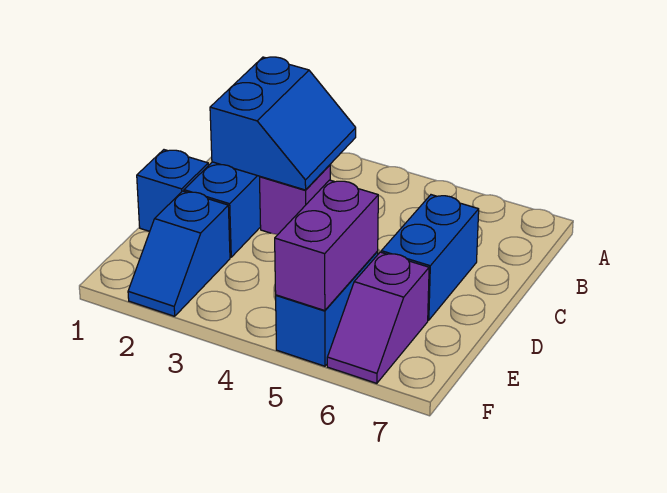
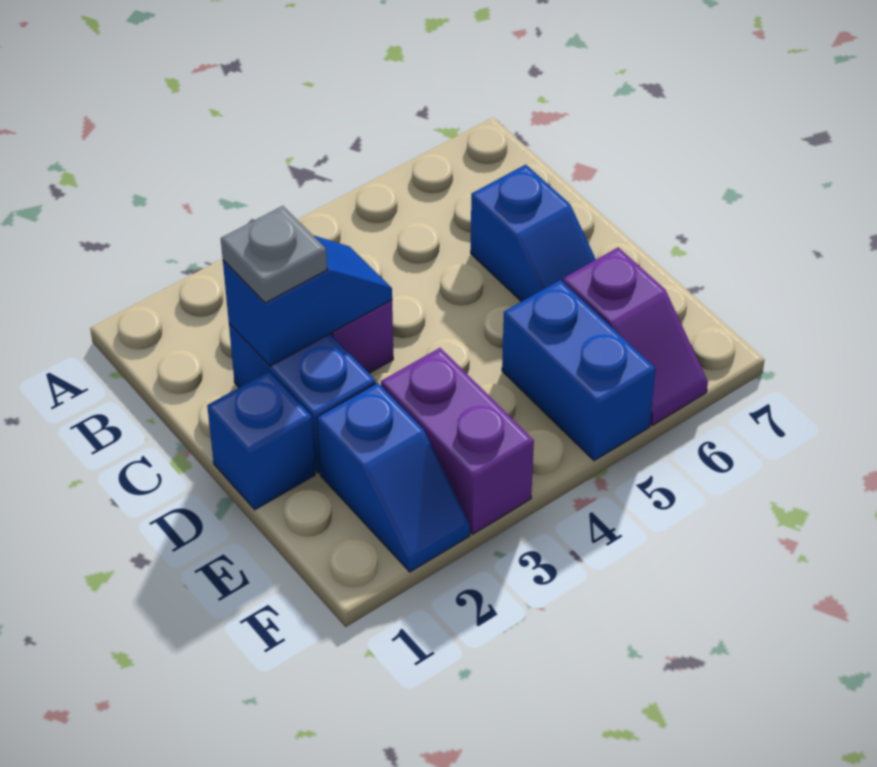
blue 2x2 slope [210,57,356,190] -> blue 1x2 slope [223,235,392,366]
none -> grey 1x1 plate [221,206,327,303]
blue 1x2 brick [381,195,479,320] -> blue 1x2 slope [471,164,596,302]
purple 1x2 brick [275,180,378,311] -> purple 1x2 brick moved to [381,348,534,534]

